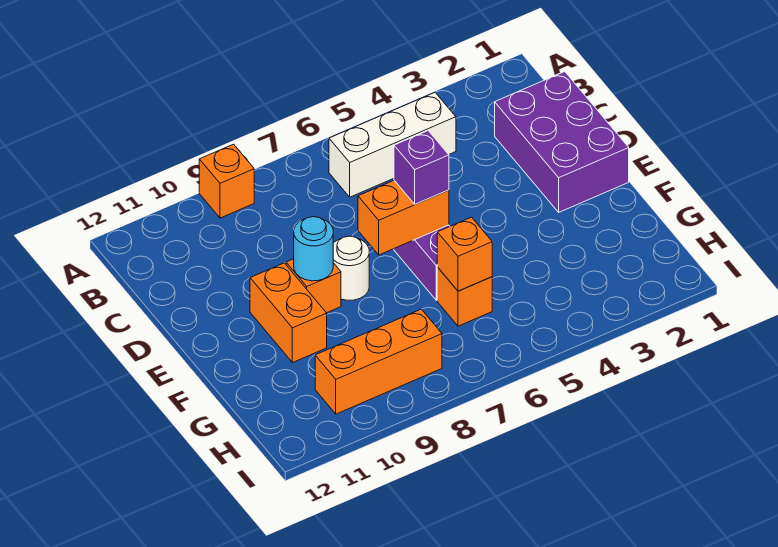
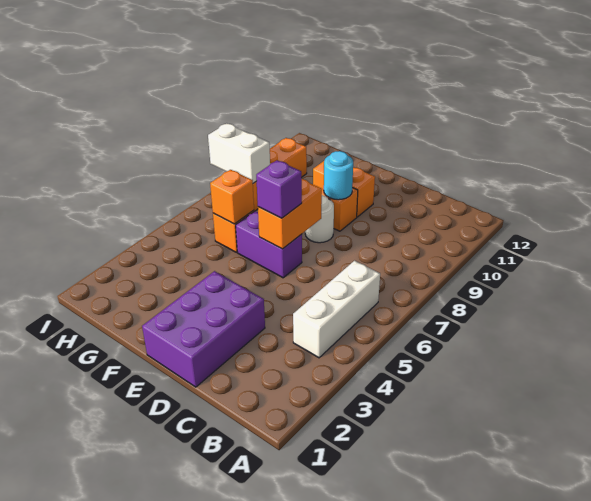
orange 1x1 brick [199,144,254,218] -> none
purple 2x3 brick [495,72,629,212] -> purple 2x3 brick turned to [142,271,265,387]
none -> white 1x2 brick [208,123,270,183]

